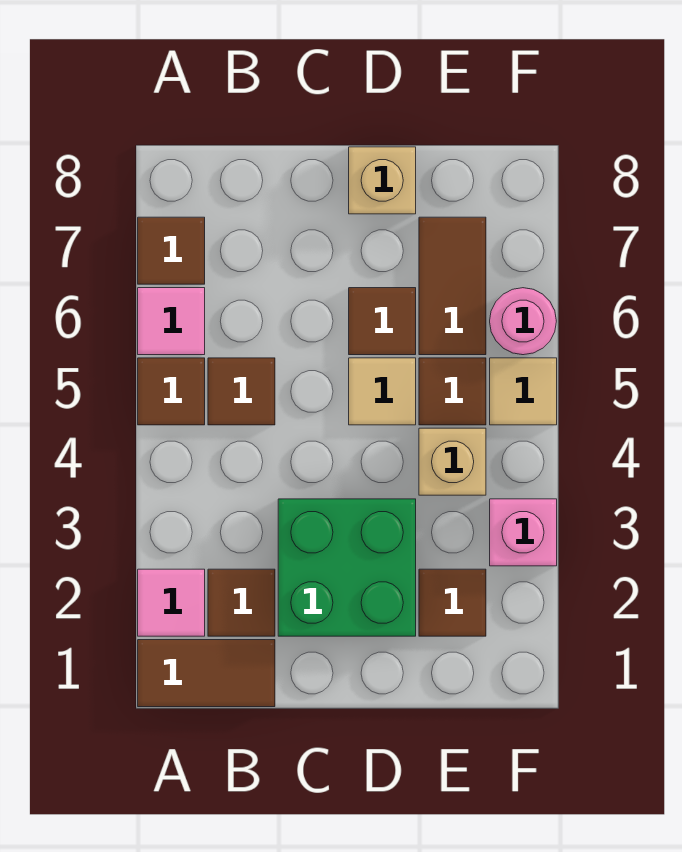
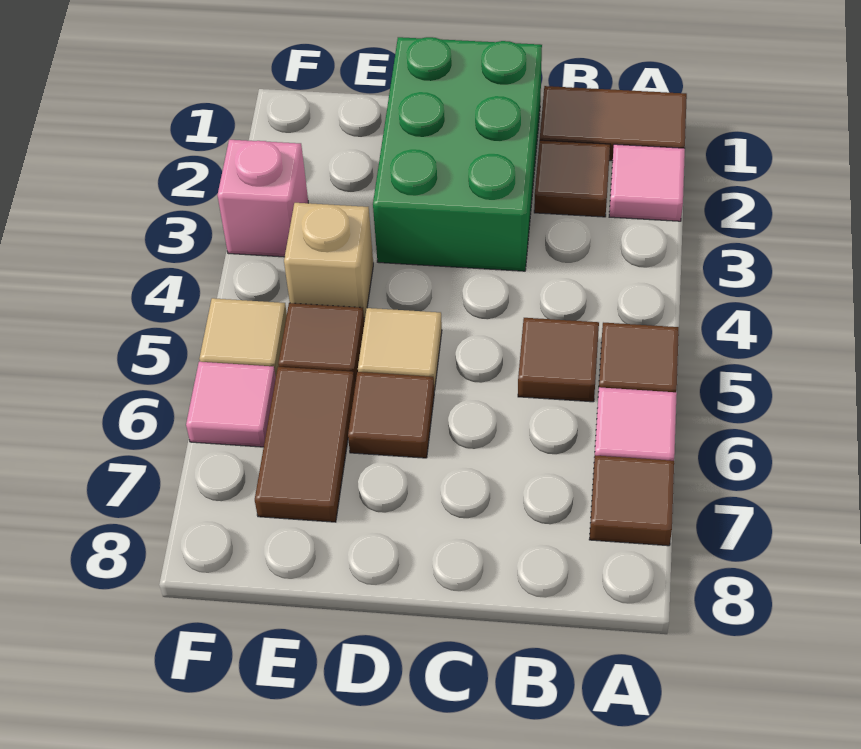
green 2x2 brick [278,499,416,636] -> green 2x3 brick [373,37,542,271]
tan 1x1 brick [349,147,416,214] -> none
brown 1x1 tile [419,569,486,636] -> none
pink 1x1 round brick [490,288,556,355] -> pink 1x1 tile [186,362,276,447]

